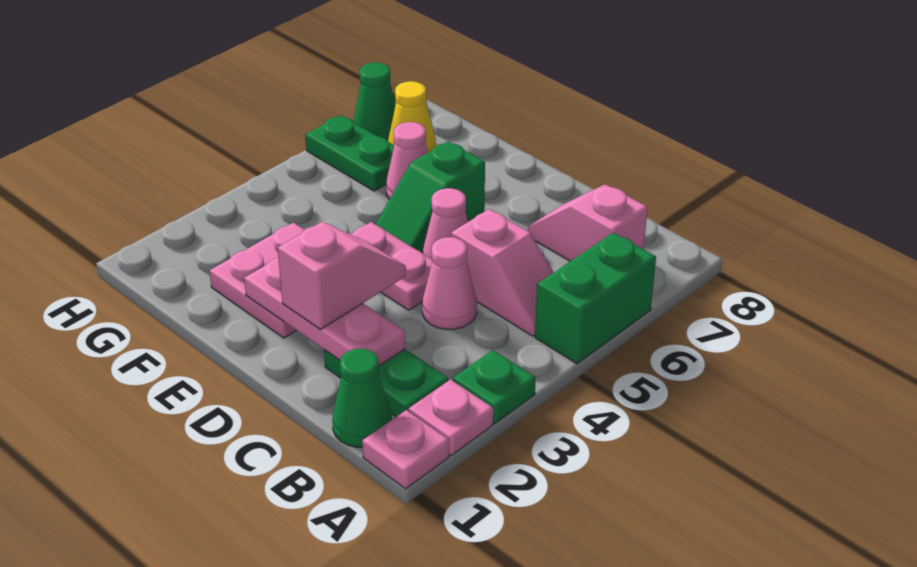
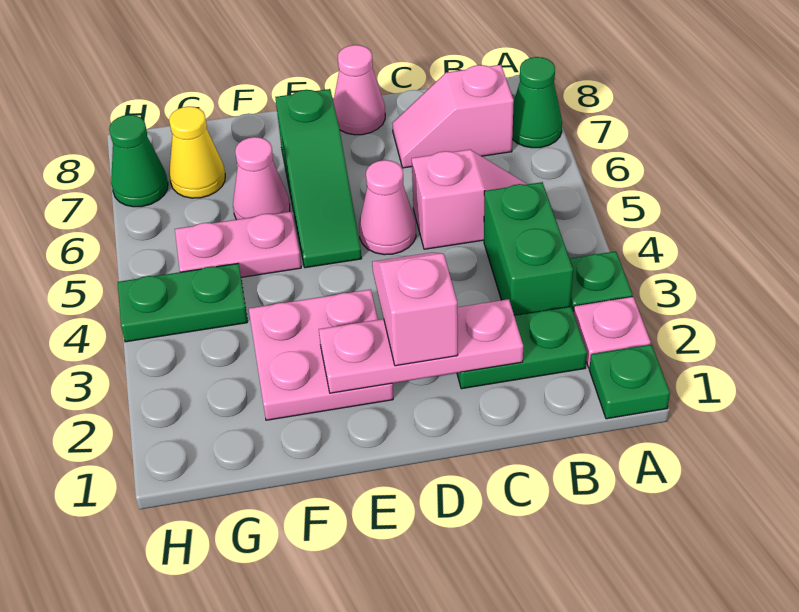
pink 1x1 plate [362,410,449,489] -> green 1x1 plate [589,345,670,419]
green 1x2 brick [535,233,656,364] -> green 1x2 brick moved to [484,182,573,315]
green 1x1 cone [332,349,392,447] -> green 1x1 cone moved to [512,57,562,148]
pink 1x1 cone [422,237,477,329] -> pink 1x1 cone moved to [333,45,385,135]
pink 1x2 plate [351,222,432,310] -> pink 1x2 plate moved to [175,211,301,277]
green 1x2 slope [376,141,485,252] -> green 1x3 slope [275,89,362,268]
green 1x2 plate [305,115,394,191] -> green 1x2 plate moved to [118,264,248,342]

